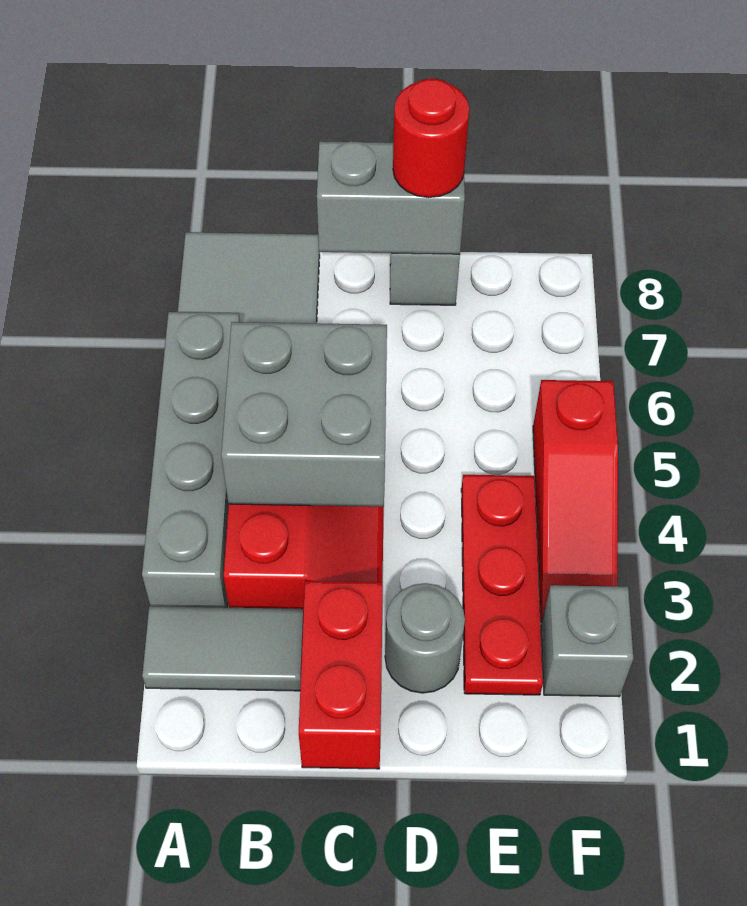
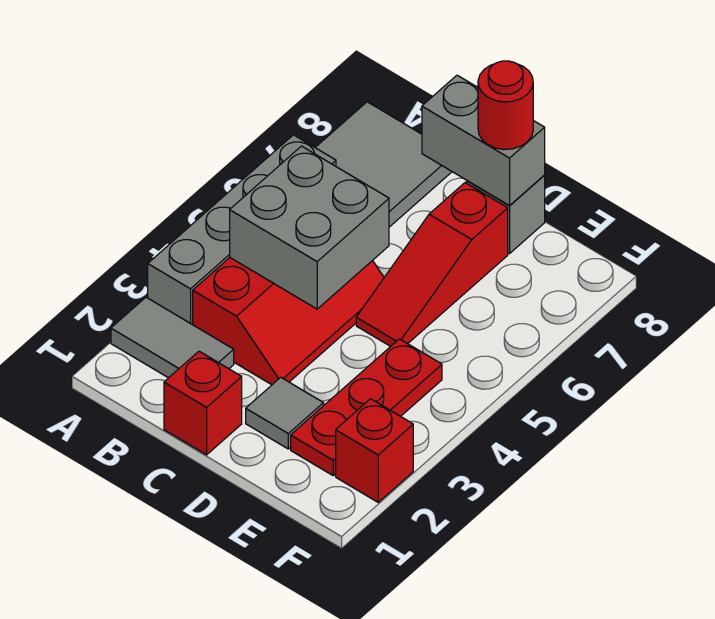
red 1x2 brick [299,581,383,769] -> red 1x1 brick [164,351,242,455]
grey 1x1 round brick [385,583,465,693] -> grey 1x1 tile [246,377,324,449]
grey 1x1 brick [541,585,633,697] -> red 1x1 brick [336,399,413,502]
red 1x3 slope [533,380,618,622] -> red 1x3 slope moved to [356,183,508,346]

